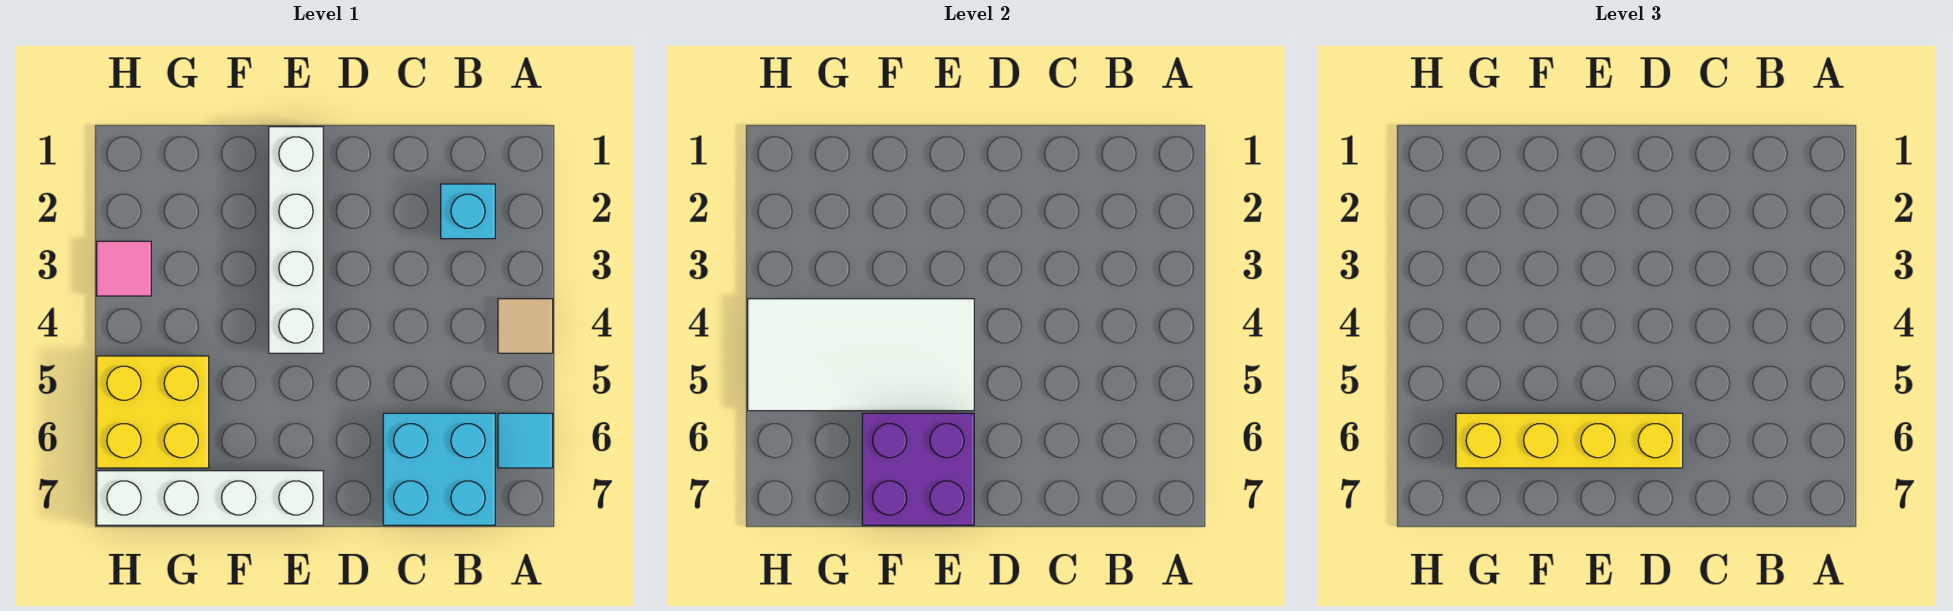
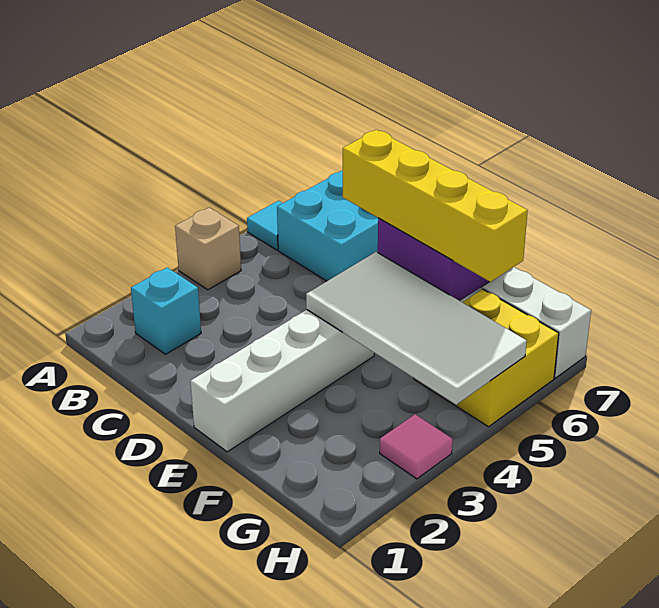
tan 1x1 tile [498,299,553,353] -> tan 1x1 brick [175,208,241,290]

